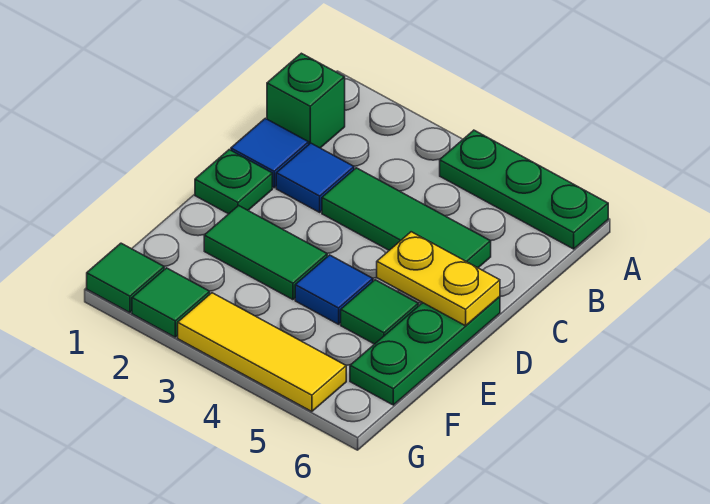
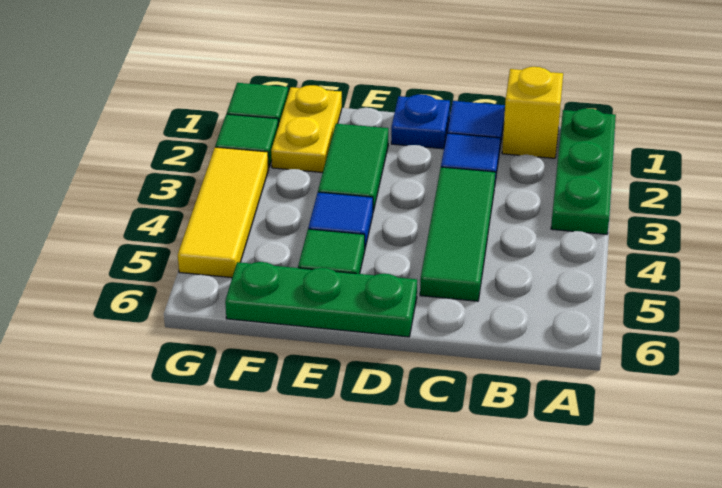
green 1x3 plate [440,130,608,249] -> green 1x3 plate moved to [551,108,616,234]
green 1x1 brick [267,53,345,148] -> yellow 1x1 brick [502,67,563,158]
green 1x1 plate [195,150,272,214] -> blue 1x1 plate [391,94,450,149]
yellow 1x2 plate [377,232,500,326] -> yellow 1x2 plate moved to [271,85,342,172]

